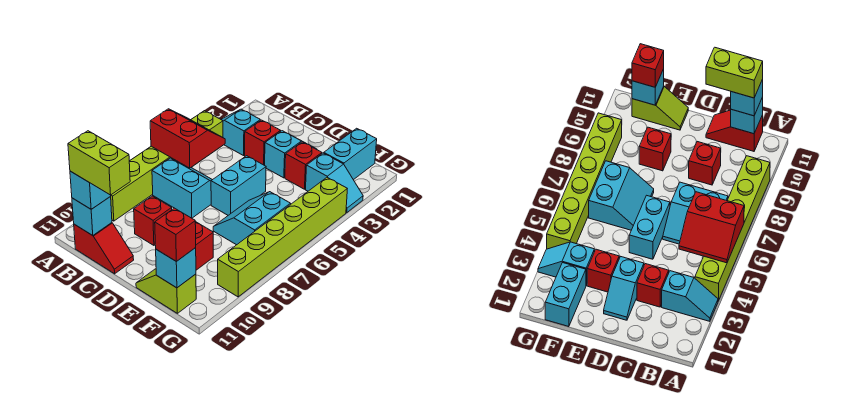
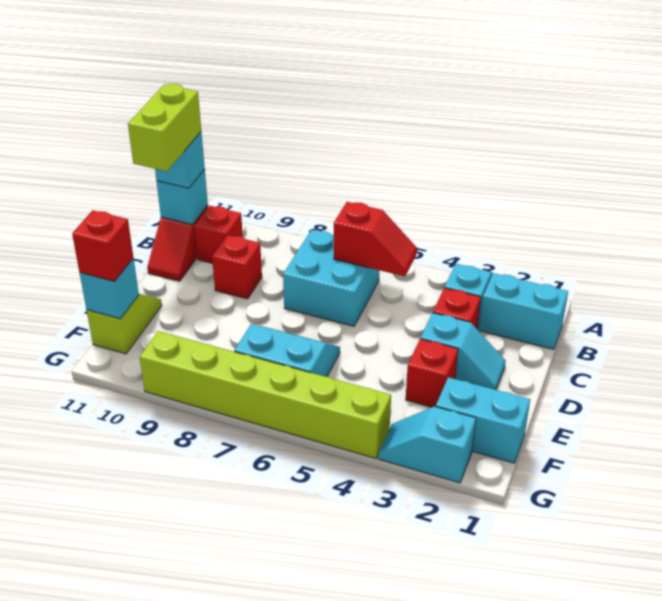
lime 1x6 brick [110,111,223,221] -> none
red 2x2 slope [150,109,225,168] -> red 1x2 slope [334,202,417,276]
cyan 2x2 slope [152,158,212,218] -> cyan 2x2 brick [283,230,379,326]
cyan 1x2 brick [211,156,266,215] -> cyan 1x2 brick moved to [479,273,568,349]
red 1x1 brick [195,222,213,270] -> red 1x1 brick moved to [194,206,243,263]
cyan 1x2 slope [306,153,363,213] -> cyan 1x2 slope turned to [378,406,476,483]

